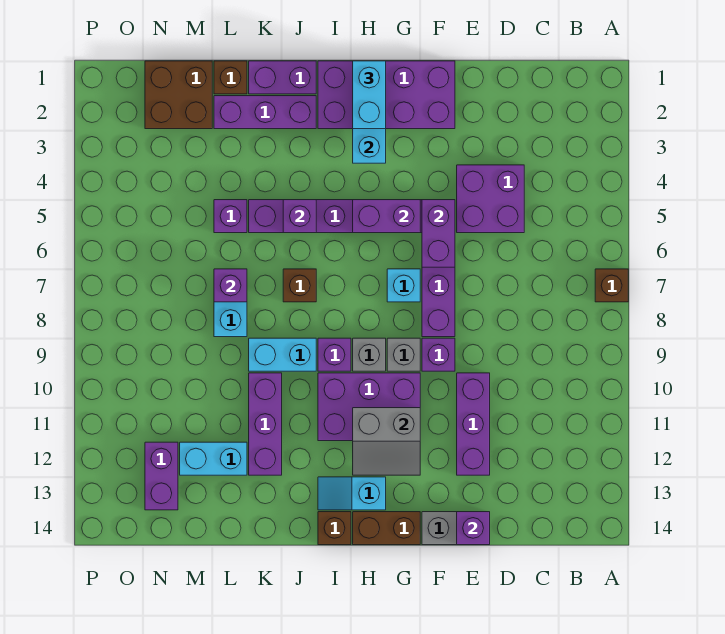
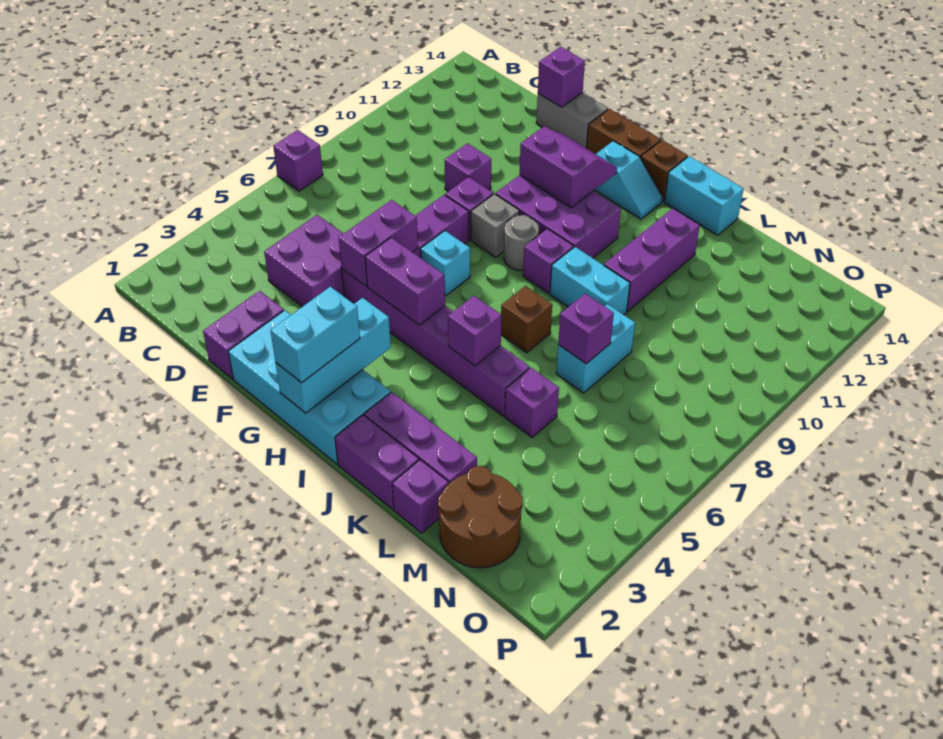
brown 1x1 brick [595,269,628,302] -> purple 1x1 brick [273,130,323,191]
purple 1x3 brick [457,373,490,475] -> purple 1x1 brick [445,143,491,191]
purple 2x4 brick [318,61,455,129] -> cyan 2x4 brick [228,310,390,464]
grey 2x2 slope [353,408,420,475] -> purple 2x2 slope [520,127,617,208]
grey 1x1 brick [353,338,386,371] -> grey 1x1 round brick [504,215,539,270]
brown 1x1 brick [214,61,247,94] -> purple 1x1 brick [392,460,448,533]
cyan 1x2 brick [180,442,247,475] -> cyan 1x2 brick moved to [664,156,744,235]
brown 2x2 brick [145,61,212,129] -> brown 2x2 round brick [438,466,523,568]
purple 1x2 brick [145,442,178,510] -> purple 1x2 brick moved to [203,291,284,379]

